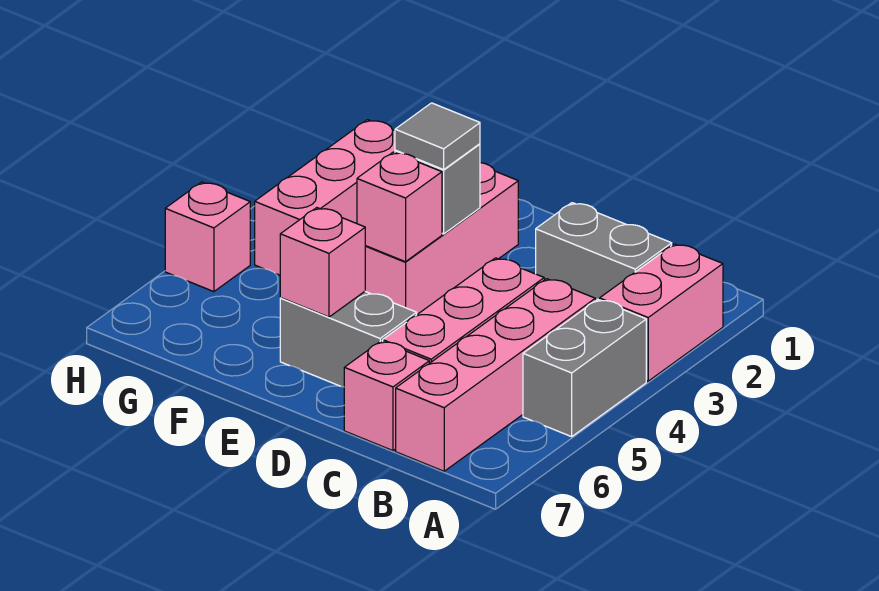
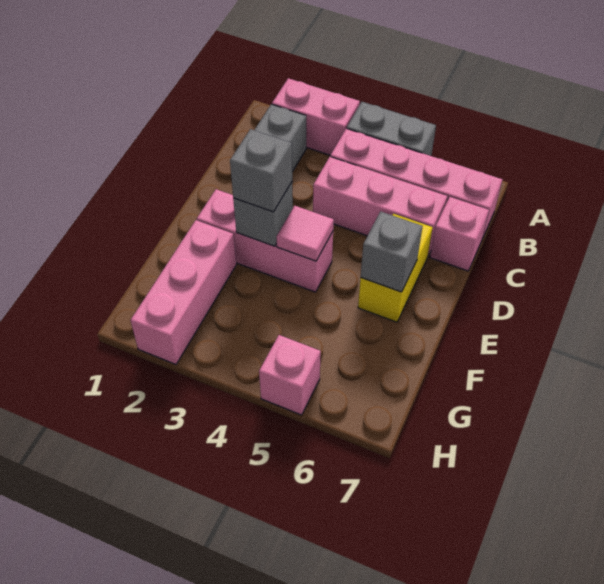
grey 1x2 brick [280,292,417,387] -> yellow 1x2 brick [358,214,433,322]
grey 1x1 tile [395,103,480,170] -> grey 1x1 brick [230,129,292,212]
pink 1x1 brick [357,152,442,262] -> pink 1x1 tile [276,206,334,261]
pink 1x1 brick [280,208,365,317] -> grey 1x1 brick [361,211,422,292]
pink 1x3 brick [255,120,395,275] -> pink 1x3 brick turned to [130,220,236,364]

